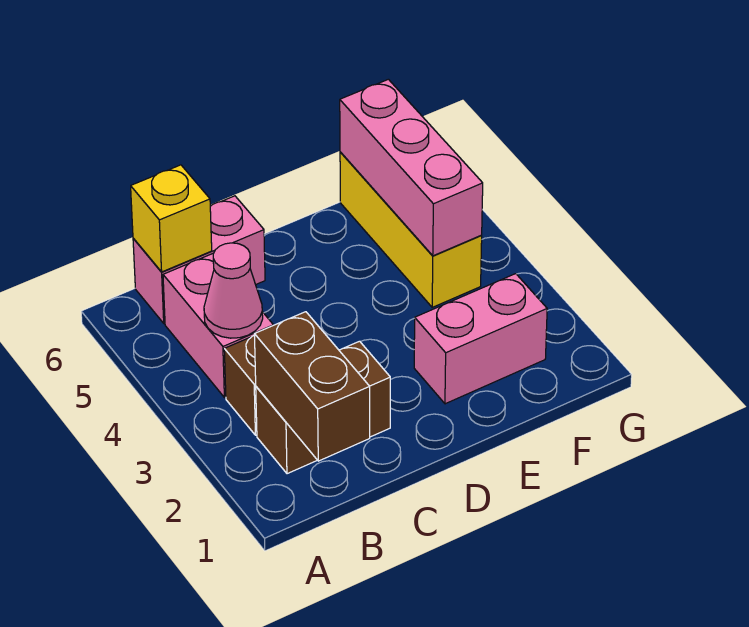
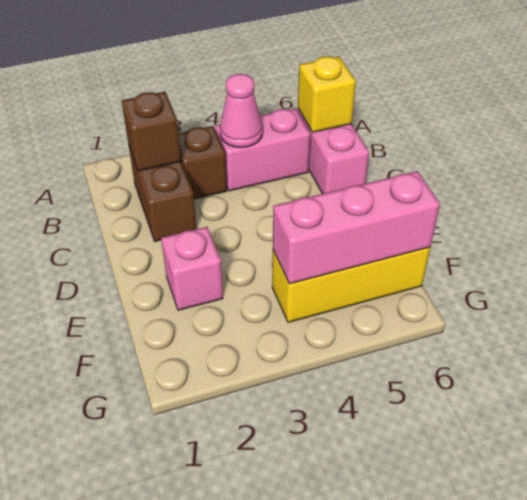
brown 1x2 brick [255,312,370,461] -> brown 1x1 brick [122,92,181,171]
pink 1x2 brick [414,274,547,404] -> pink 1x1 brick [161,227,223,310]

